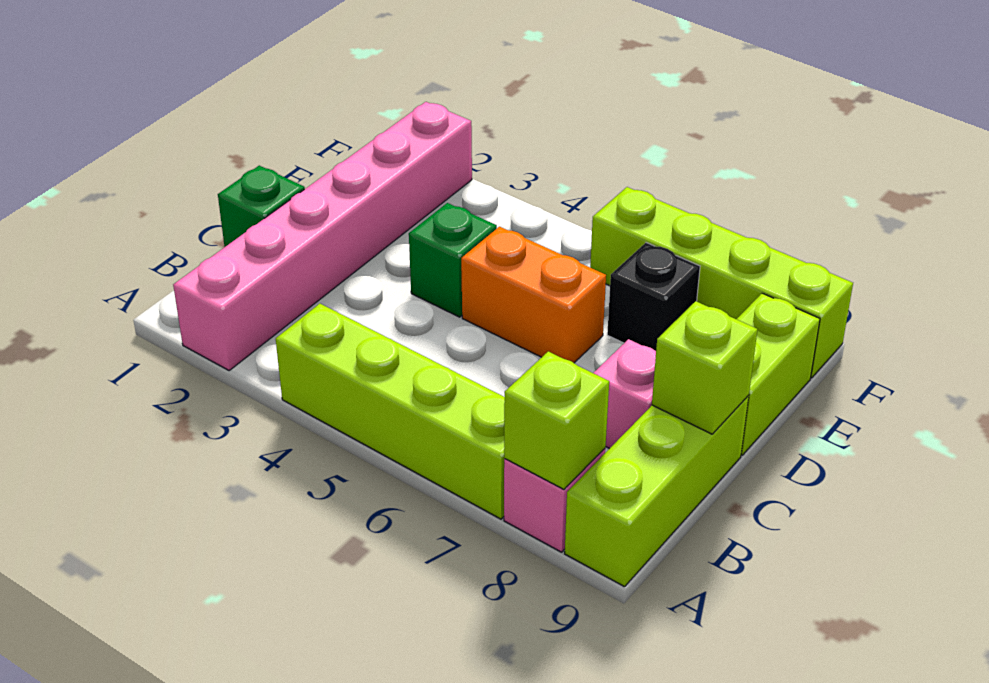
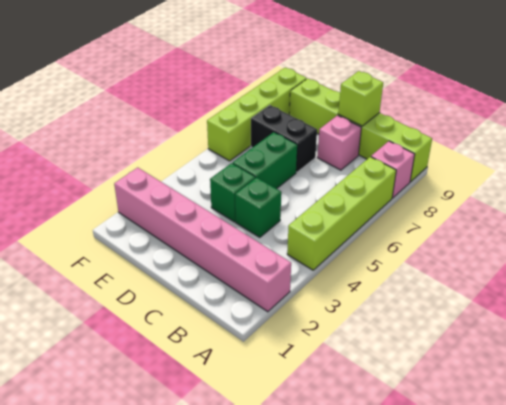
lime 1x1 brick [504,352,609,489] -> none
green 1x1 brick [218,166,305,247] -> green 1x1 brick moved to [235,177,281,237]
orange 1x2 brick [461,227,606,363] -> green 1x2 brick [233,132,297,189]
black 1x1 brick [607,243,700,351] -> black 1x2 brick [251,105,317,172]

